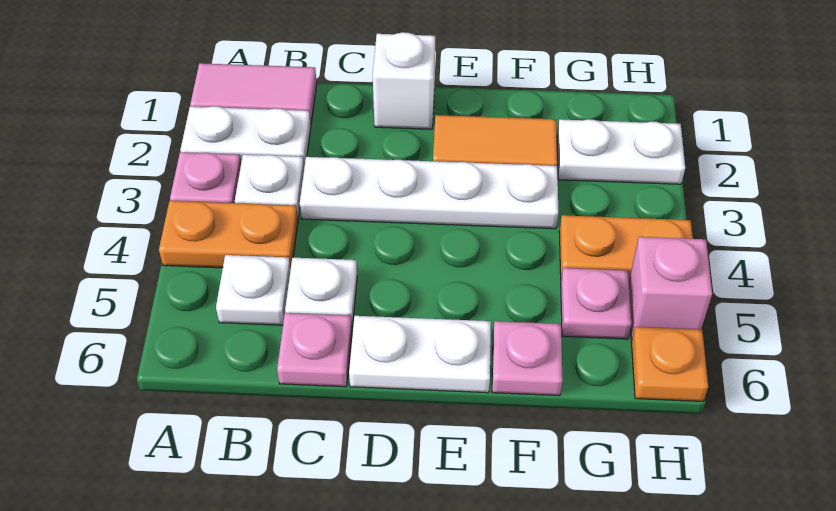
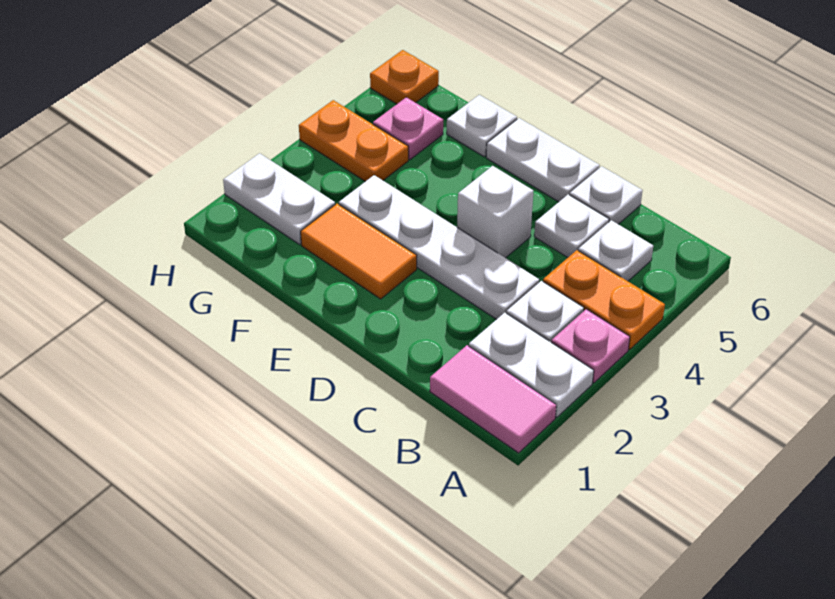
pink 1x1 plate [277,313,352,387] -> white 1x1 plate [570,166,643,224]
white 1x1 brick [373,32,435,129] -> white 1x1 brick moved to [457,166,533,258]
pink 1x1 plate [492,321,563,396] -> white 1x1 plate [447,95,517,157]
pink 1x1 brick [629,237,712,339] -> none

